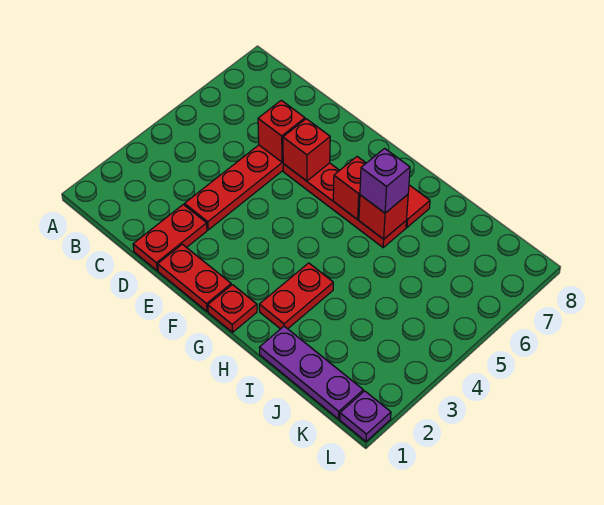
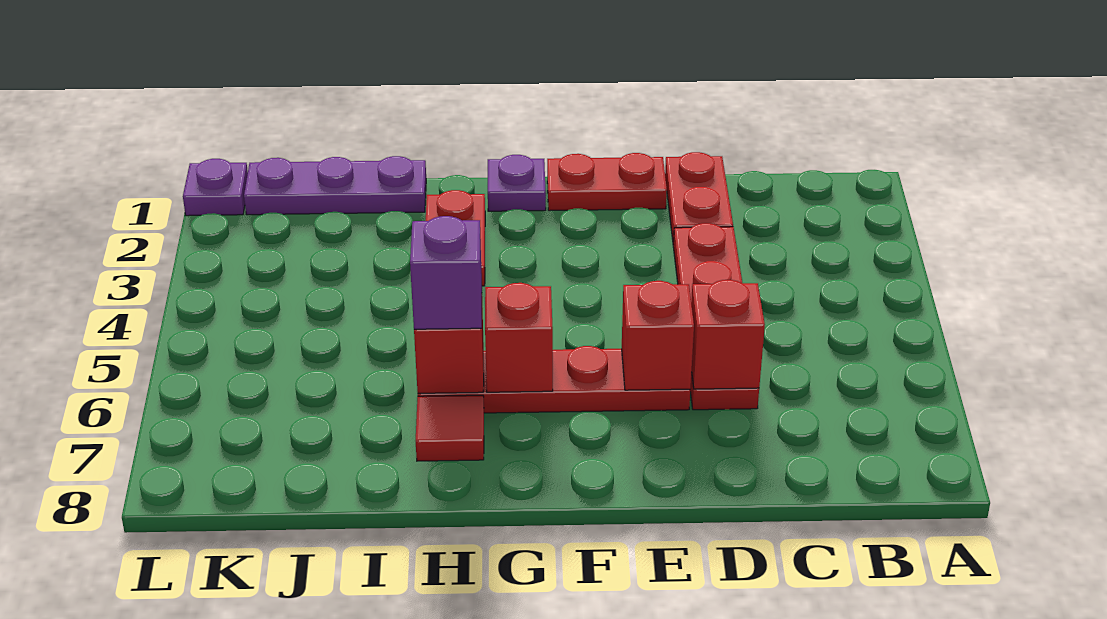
red 1x1 plate [208,285,257,332] -> purple 1x1 plate [488,155,546,211]

